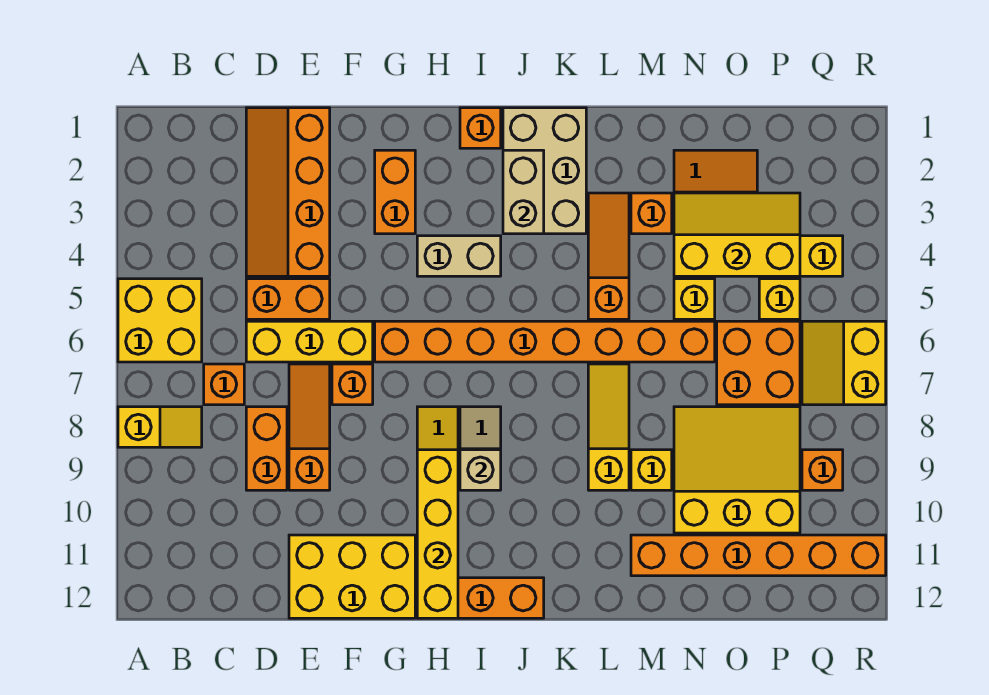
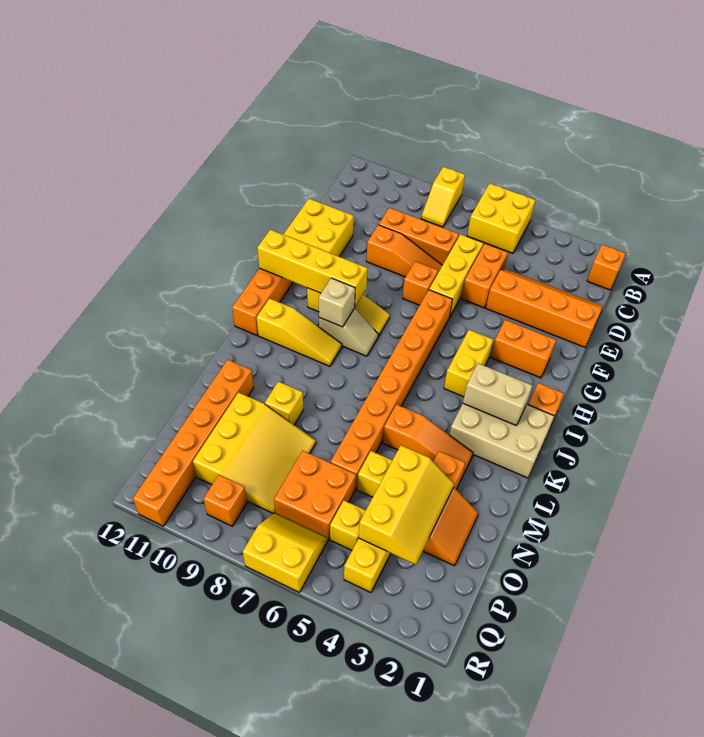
orange 1x1 brick [204,364,244,405] -> orange 1x1 brick moved to [587,245,626,290]
orange 1x2 brick [246,407,287,490] -> orange 1x3 brick [379,208,459,265]
tan 1x2 brick [417,236,501,276] -> yellow 1x2 brick [444,330,493,397]
yellow 1x3 slope [588,364,629,490] -> yellow 1x3 slope moved to [256,298,342,366]

